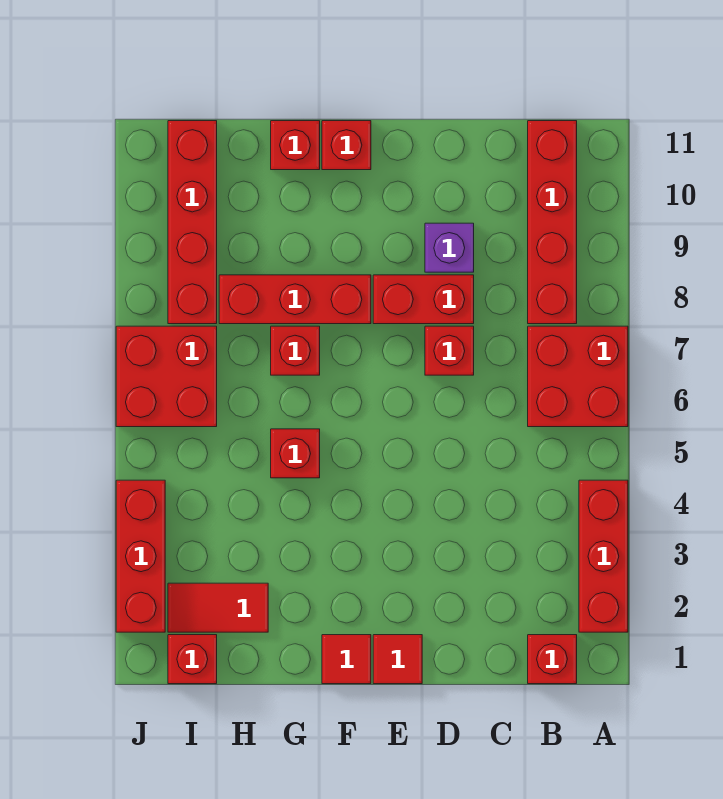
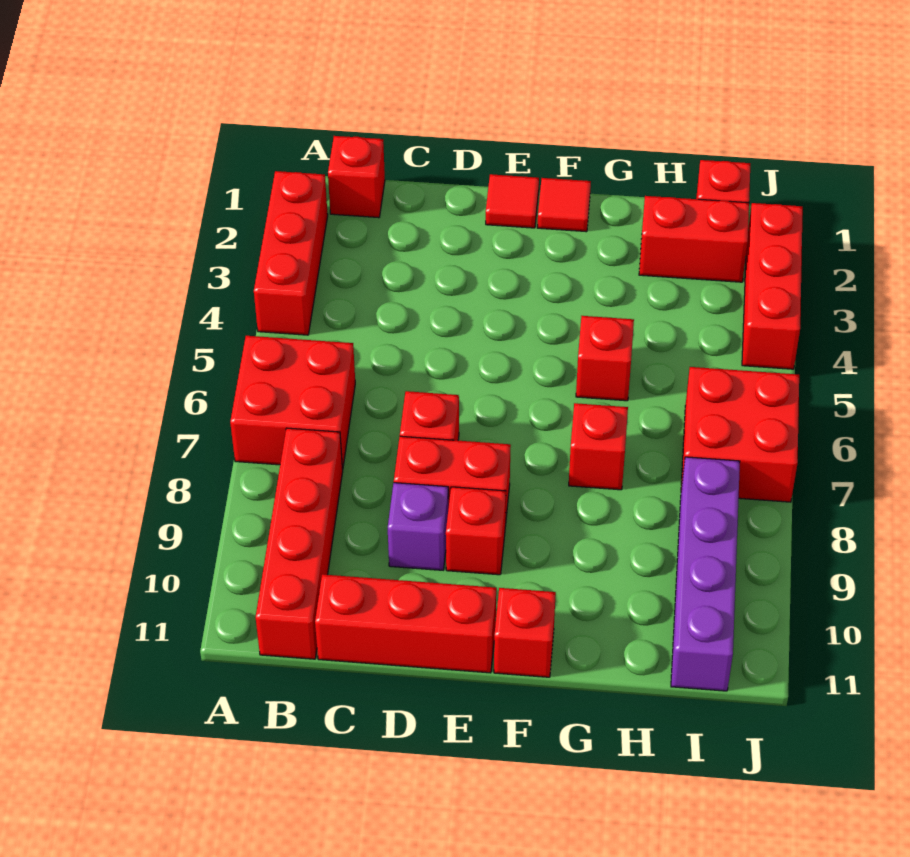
red 1x3 brick [219,275,371,324] -> red 1x3 brick moved to [315,574,496,673]
red 1x1 brick [271,121,320,170] -> red 1x1 brick moved to [446,487,506,575]
red 1x2 tile [168,583,268,632] -> red 1x2 brick [639,196,749,282]
red 1x4 brick [168,121,217,324] -> purple 1x4 brick [671,457,740,691]

